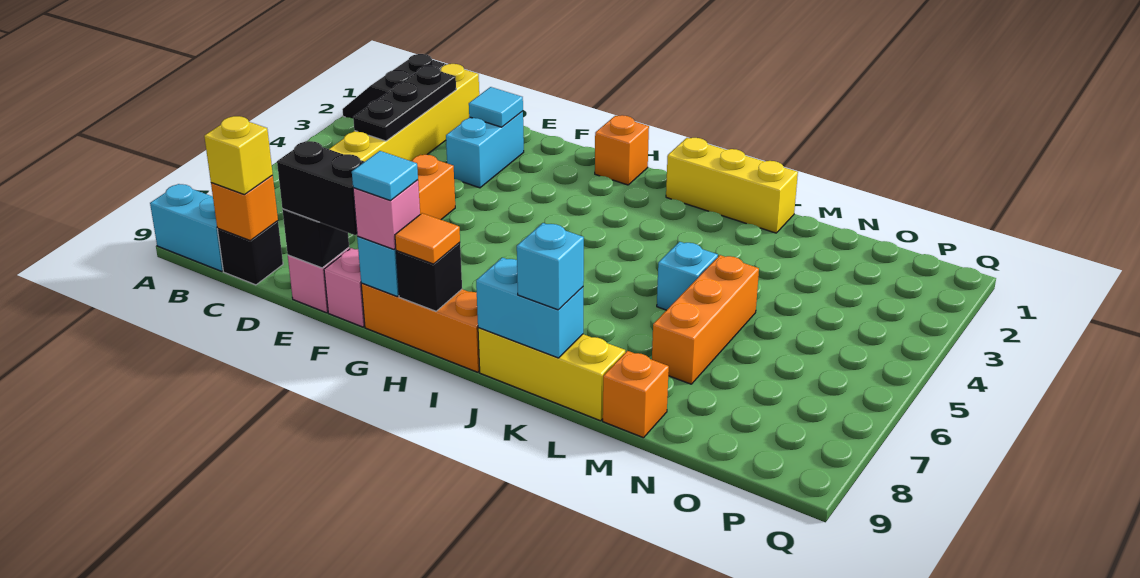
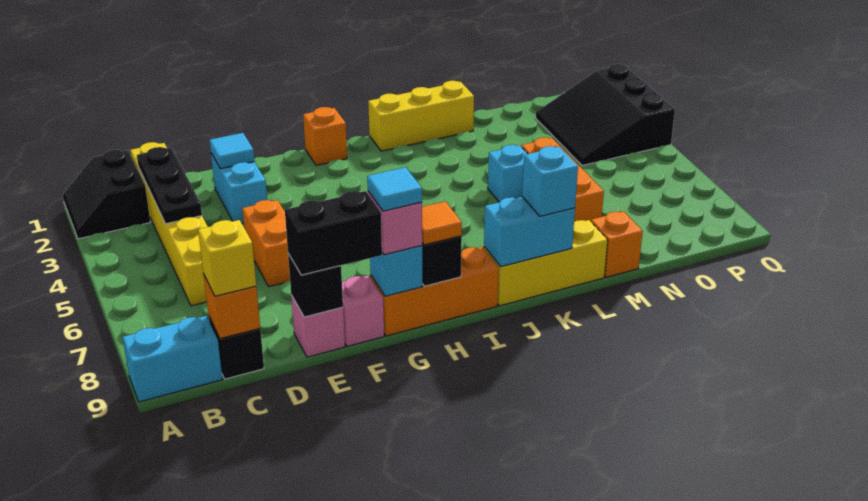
none -> black 3x3 slope [536,64,675,165]

